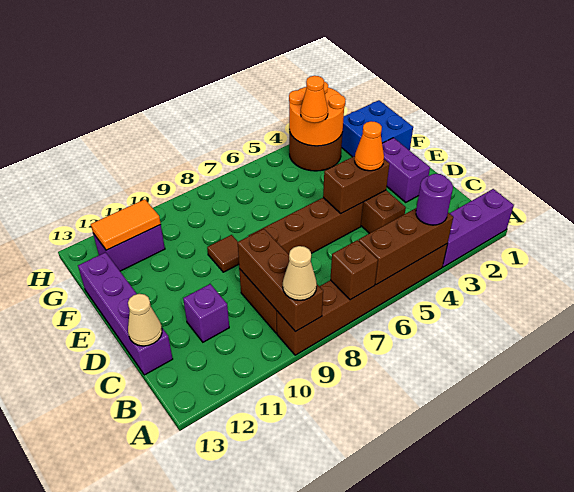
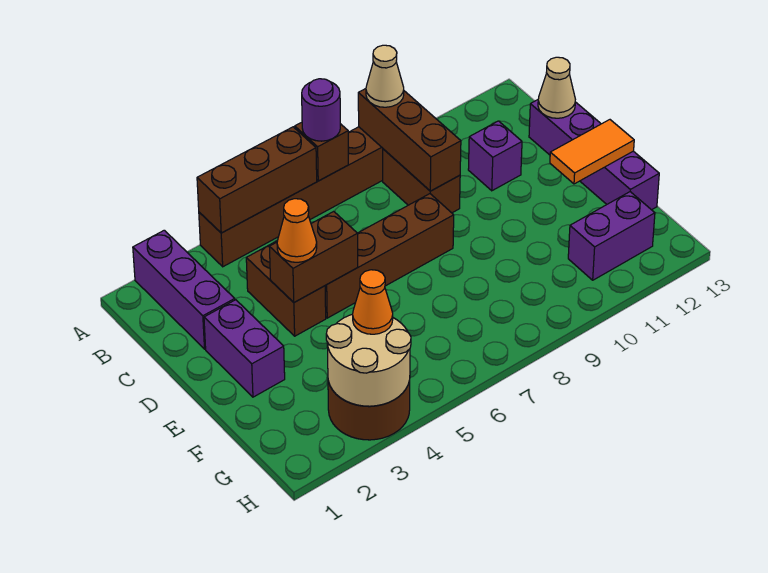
purple 1x3 brick [442,189,514,267] -> purple 1x3 brick turned to [133,230,235,349]
purple 1x1 round brick [416,174,453,225] -> purple 1x1 round brick moved to [302,79,340,141]
brown 1x1 tile [207,235,239,272] -> none
blue 2x2 brick [342,100,413,157] -> none
orange 2x2 round brick [289,82,345,146] -> tan 2x2 round brick [326,314,411,406]
orange 1x2 tile [91,199,161,250] -> orange 1x2 tile moved to [550,120,634,184]

